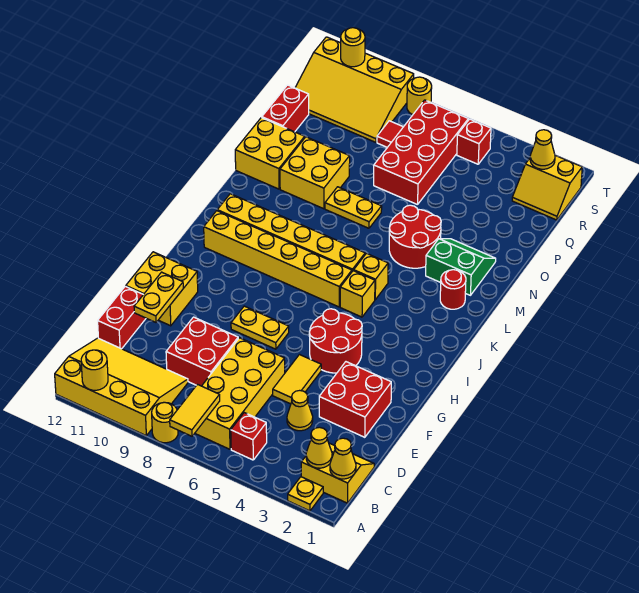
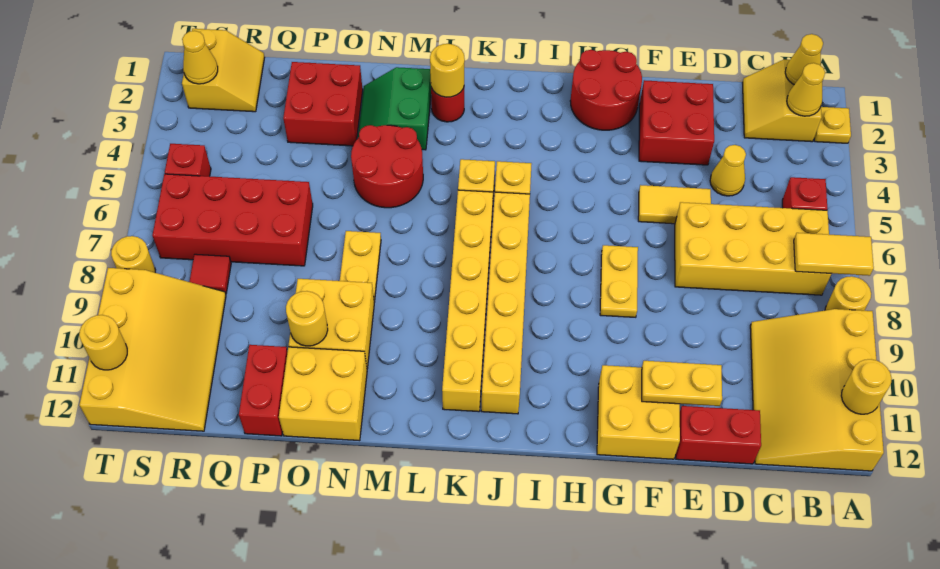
red 2x2 brick [166,317,238,386] -> red 2x2 brick moved to [283,62,363,146]
red 2x2 round brick [309,309,362,373] -> red 2x2 round brick moved to [570,50,642,130]
none -> yellow 1x1 round brick [430,44,465,97]
none -> yellow 1x1 round brick [286,291,328,346]
red 1x2 brick [262,85,309,132] -> red 1x2 brick turned to [239,345,288,436]

